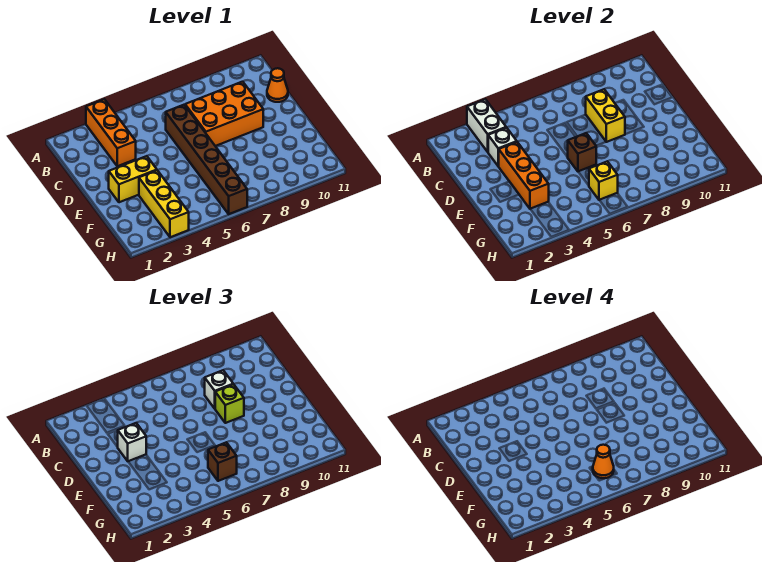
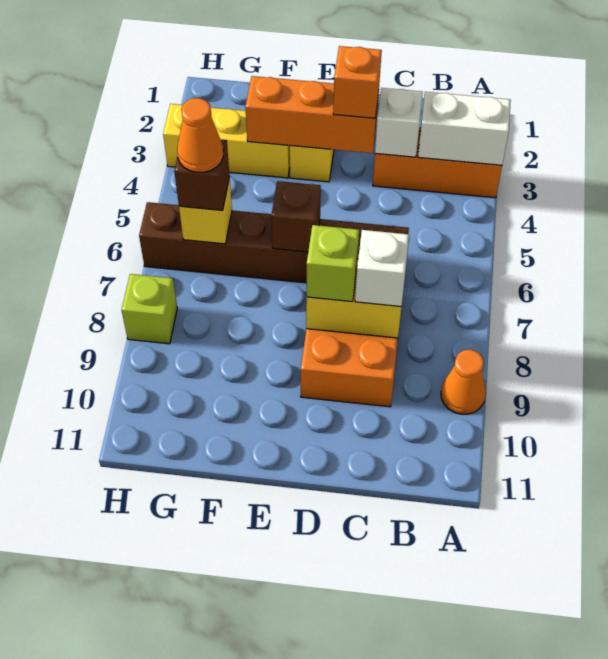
orange 1x1 cone [267,68,288,102] -> orange 1x1 cone moved to [441,349,486,414]
white 1x1 brick [118,423,146,461] -> orange 1x1 brick [333,46,382,118]
none -> lime 1x1 brick [122,274,177,344]

